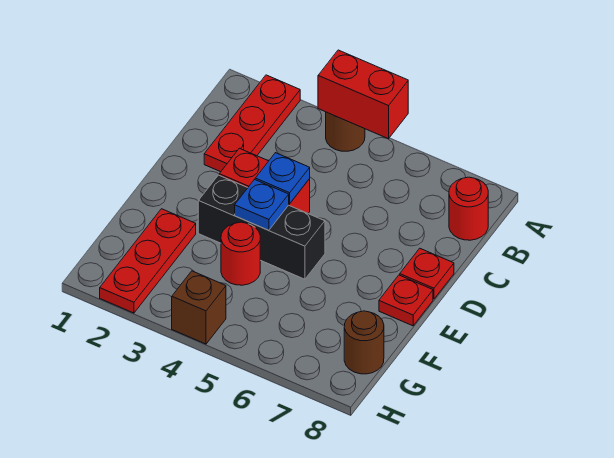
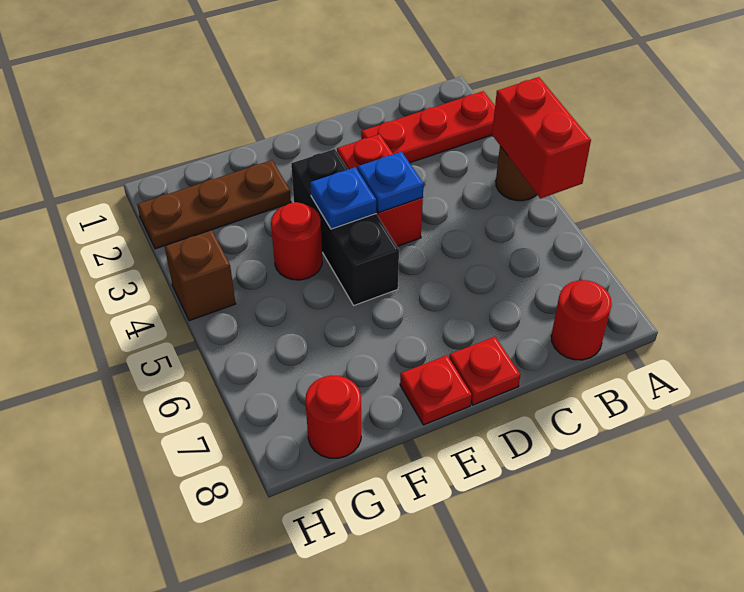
red 1x3 plate [100,209,196,313] -> brown 1x3 plate [137,160,291,249]
brown 1x1 round brick [344,311,384,374] -> red 1x1 round brick [305,375,361,458]

